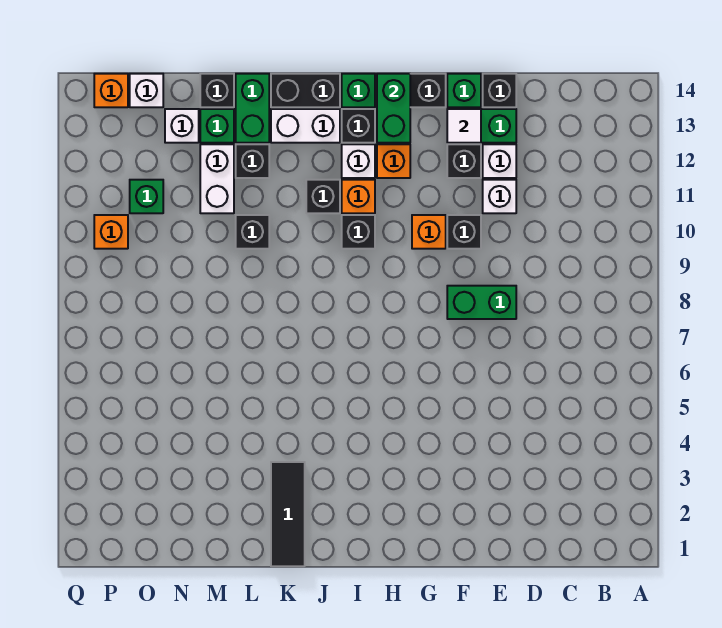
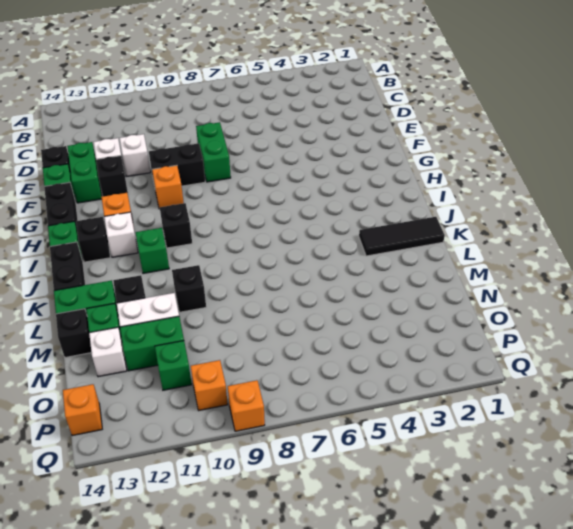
black 1x1 brick [447,215,481,249] -> black 1x2 brick [149,143,205,186]
white 1x1 tile [447,109,481,143] -> none
green 1x2 brick [377,74,410,143] -> green 1x2 brick moved to [120,316,184,371]
orange 1x1 brick [342,180,375,213] -> orange 1x1 brick moved to [228,380,265,431]
black 1x1 brick [306,180,340,213] -> green 1x1 brick [136,228,169,274]
white 1x2 brick [271,109,340,143] -> none
white 1x1 brick [130,74,163,107] -> none

